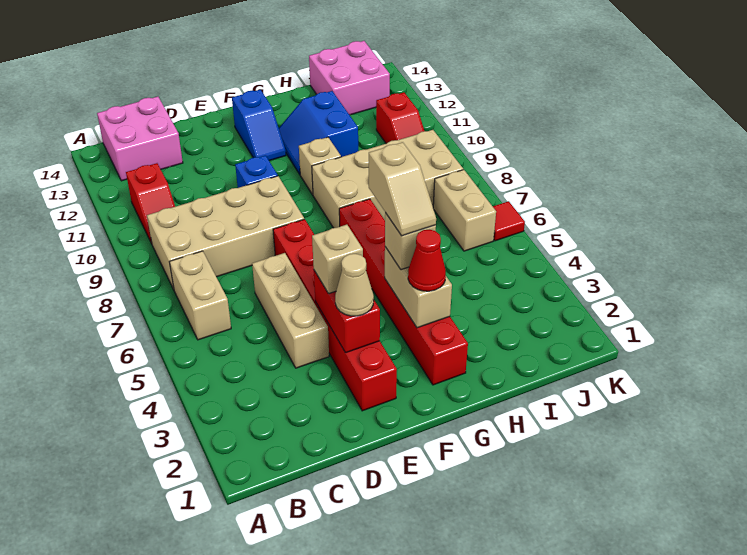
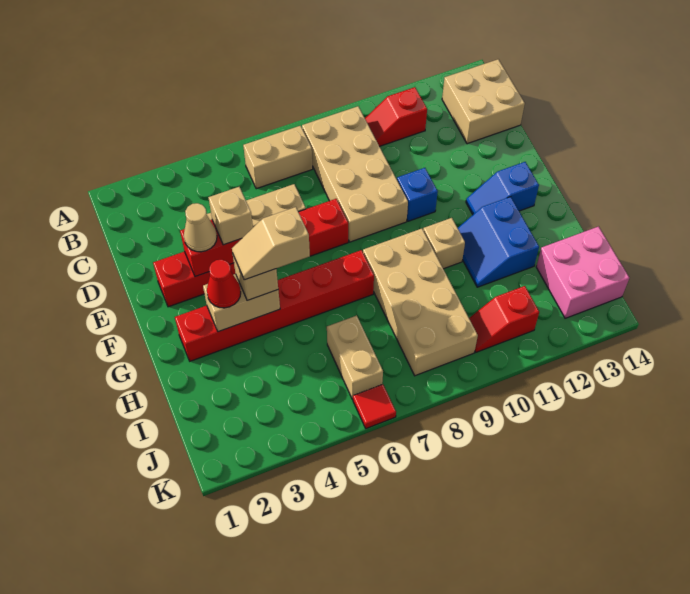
pink 2x2 brick [97,97,183,181] -> tan 2x2 brick [442,59,525,144]
blue 2x2 slope [279,91,358,174] -> blue 2x2 slope turned to [458,197,539,287]
tan 1x2 brick [433,170,496,251] -> tan 1x2 brick turned to [327,315,383,399]

